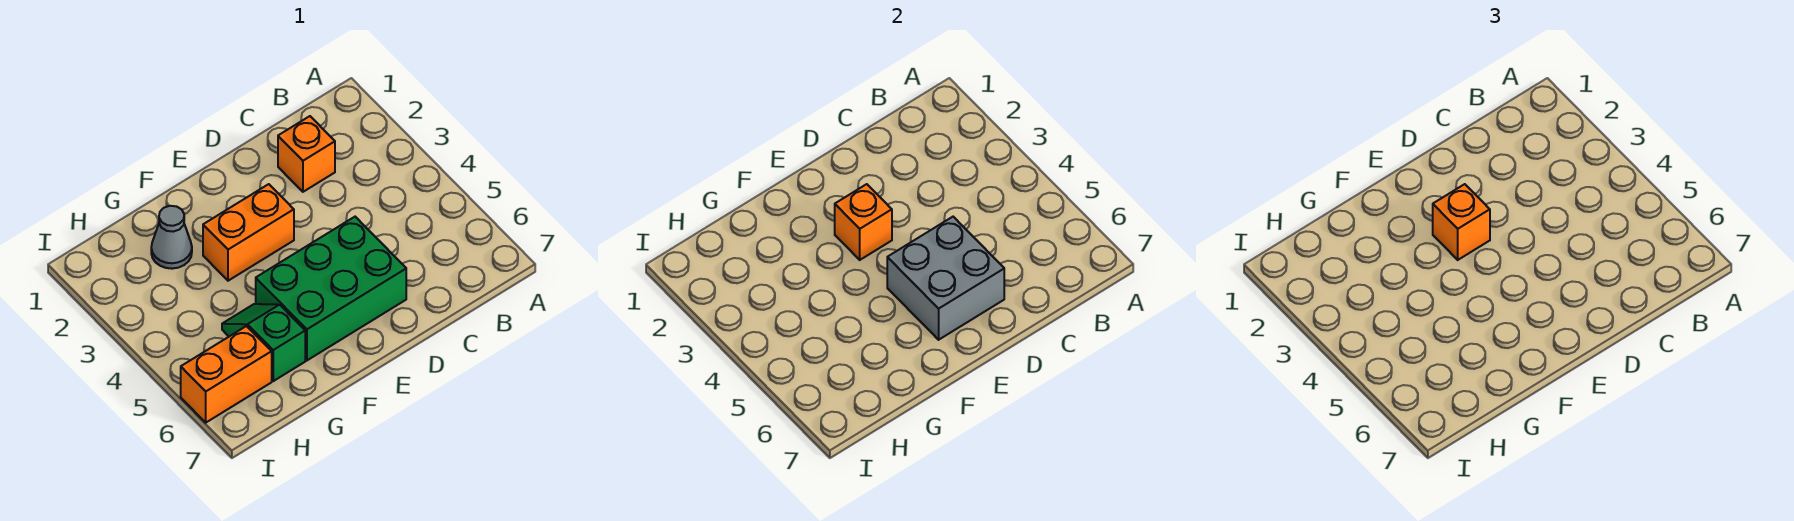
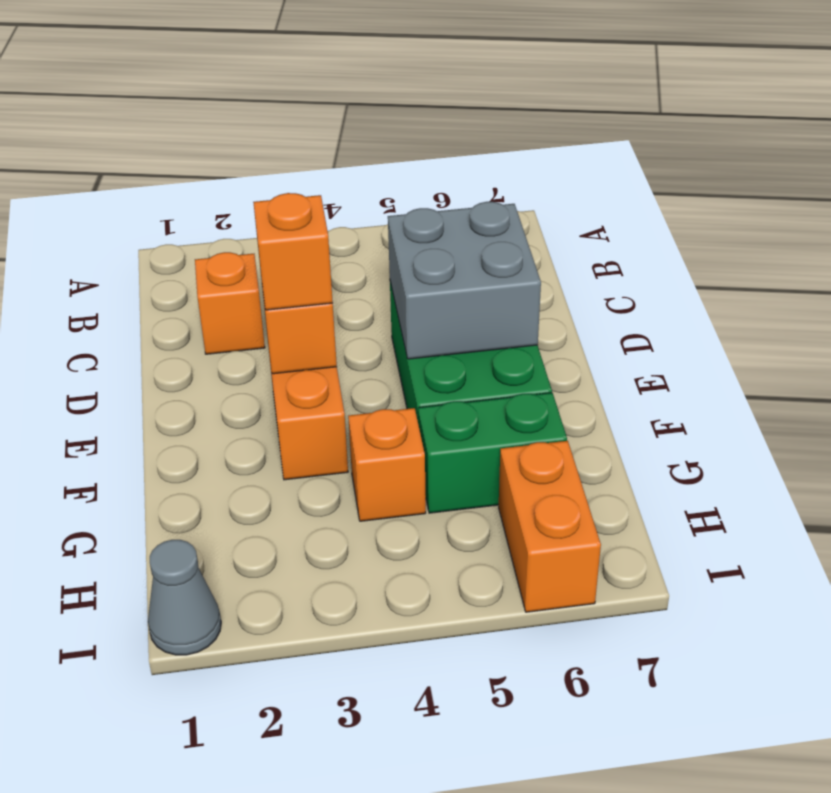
grey 1x1 cone [151,206,192,269] -> grey 1x1 cone moved to [148,540,221,655]
none -> orange 1x1 brick [348,408,426,521]
green 1x2 slope [222,304,305,381] -> green 1x2 brick [418,393,567,513]

